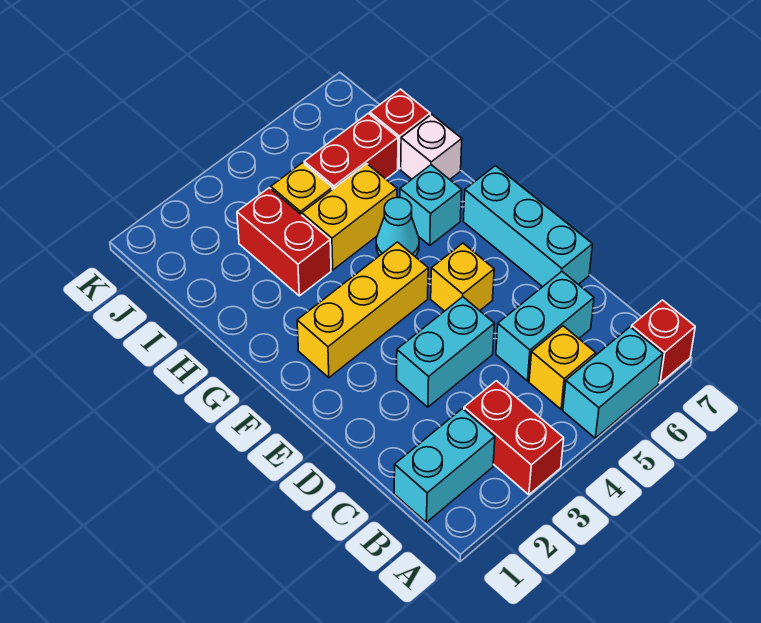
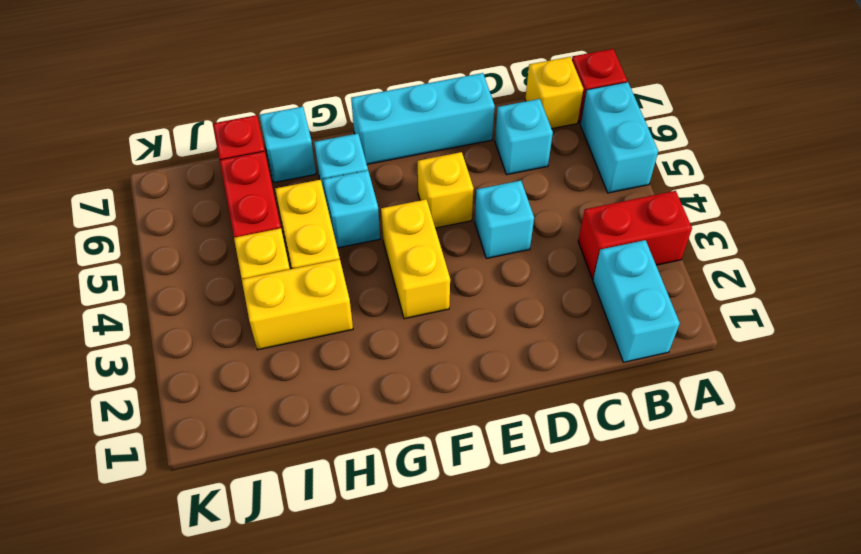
yellow 1x1 brick [529,326,596,409] -> yellow 1x1 brick moved to [525,57,583,129]
cyan 1x2 brick [496,272,594,381] -> cyan 1x1 brick [495,99,553,175]
cyan 1x2 brick [397,297,494,407] -> cyan 1x1 brick [475,181,534,258]
yellow 1x3 brick [297,242,428,378] -> yellow 1x2 brick [381,199,450,319]
cyan 1x1 cone [376,197,419,256] -> cyan 1x1 brick [323,170,380,248]
red 1x2 brick [237,188,331,296] -> yellow 1x2 brick [242,259,353,350]
white 1x1 brick [401,114,462,180] -> cyan 1x1 brick [260,107,316,182]

